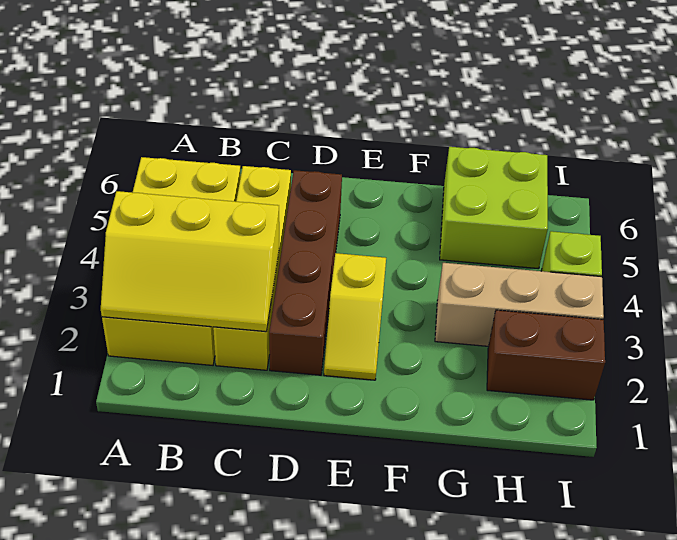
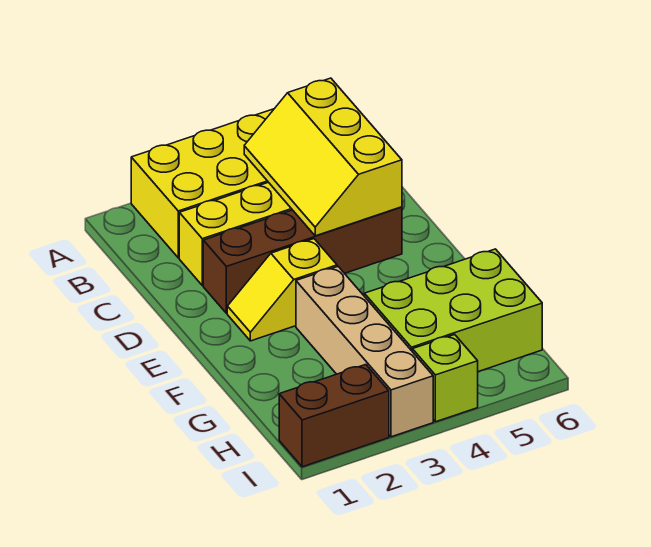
yellow 2x3 slope [101,191,279,332] -> yellow 2x3 slope moved to [244,78,402,236]
tan 1x3 brick [435,263,604,346] -> tan 1x4 brick [296,267,433,437]
lime 2x2 brick [440,147,548,269] -> lime 2x3 brick [364,249,542,372]
brown 1x2 brick [487,310,605,400] -> brown 1x2 brick turned to [279,365,389,467]

